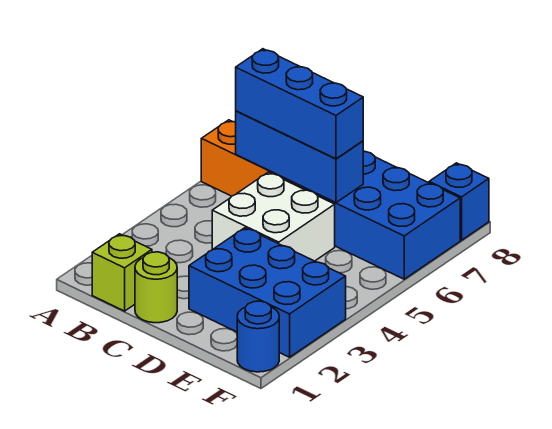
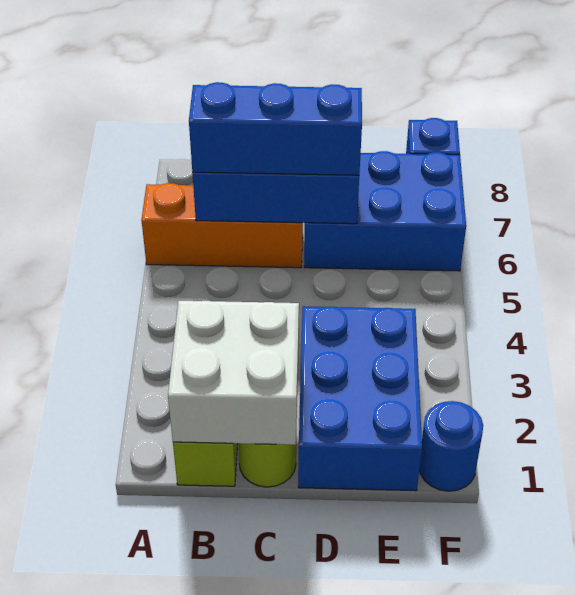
white 2x2 brick [212,172,335,261] -> white 2x2 brick moved to [168,301,299,445]
blue 2x3 brick [189,228,346,357] -> blue 2x3 brick turned to [298,306,422,491]

